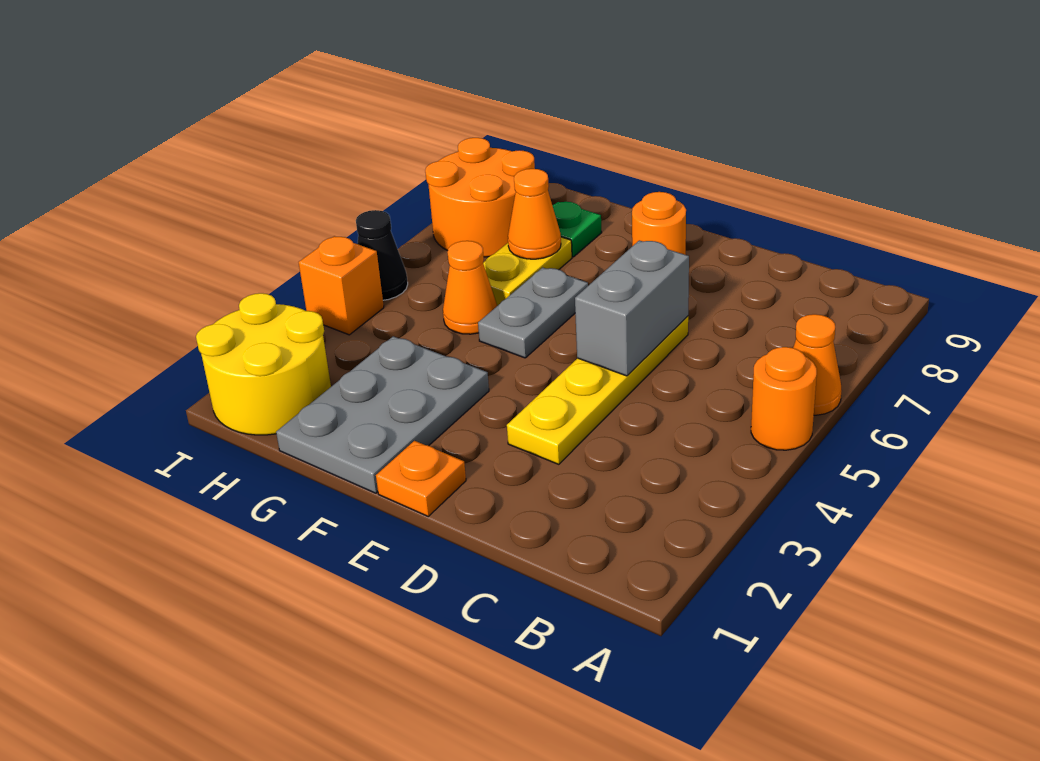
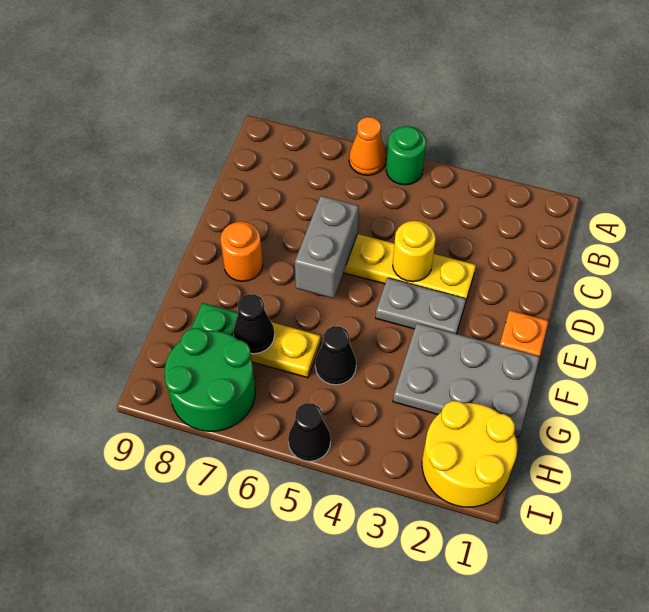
orange 1x1 round brick [751,347,817,450] -> green 1x1 round brick [386,126,426,185]
none -> yellow 1x1 round brick [393,221,436,282]
grey 1x2 brick [575,240,689,376] -> grey 1x2 brick turned to [295,196,359,298]
grey 1x2 plate [478,268,588,358] -> grey 1x2 plate moved to [376,278,466,334]
orange 1x1 cone [443,241,497,334] -> black 1x1 cone [315,326,356,385]
orange 1x1 cone [508,169,561,259] -> black 1x1 cone [233,294,275,354]
orange 2x2 round brick [425,138,535,257] -> green 2x2 round brick [165,328,255,431]
orange 1x1 brick [299,236,384,335] -> none

